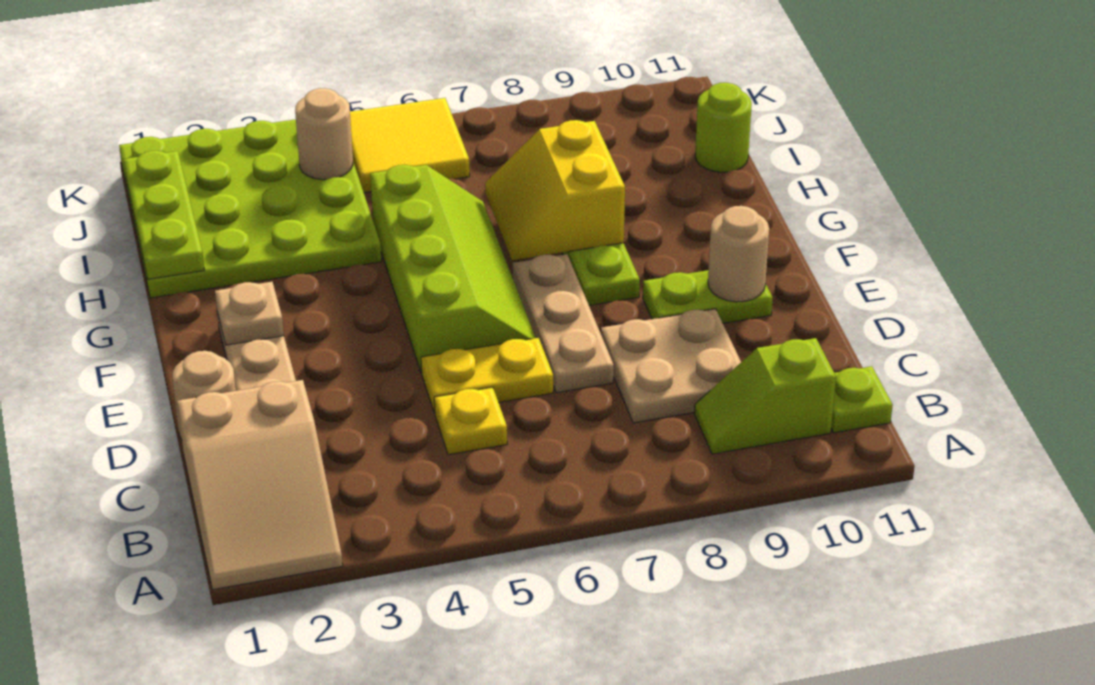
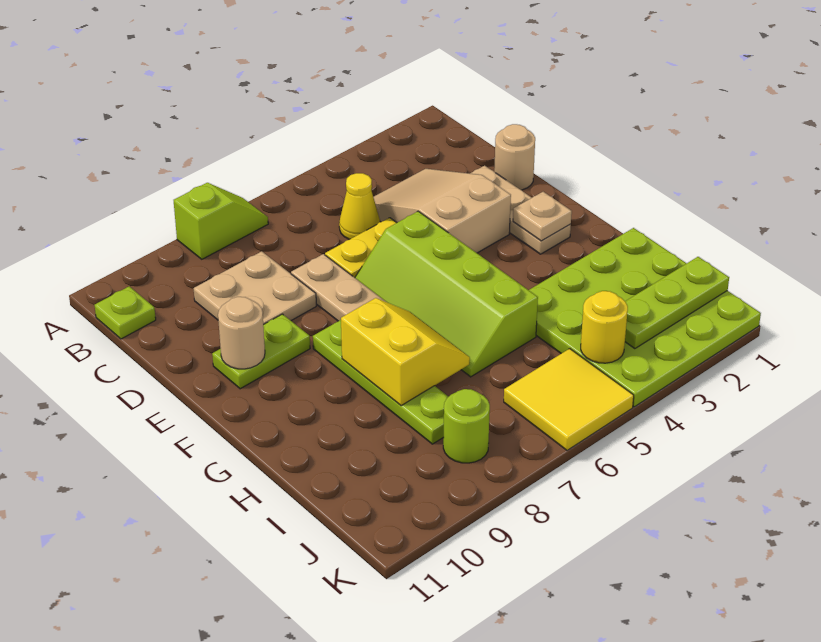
tan 2x3 slope [177,380,343,590] -> tan 2x3 slope moved to [374,169,511,253]
lime 1x2 slope [694,338,836,454] -> lime 1x2 slope moved to [174,183,268,259]
yellow 1x1 plate [434,387,507,455] -> yellow 1x1 cone [339,173,380,239]
lime 1x3 plate [124,151,204,279] -> lime 1x3 plate turned to [625,257,729,349]
lime 1x1 round brick [695,83,752,172] -> lime 1x1 round brick moved to [443,389,490,463]
tan 1x1 round brick [295,88,353,180] -> yellow 1x1 round brick [581,291,628,363]

